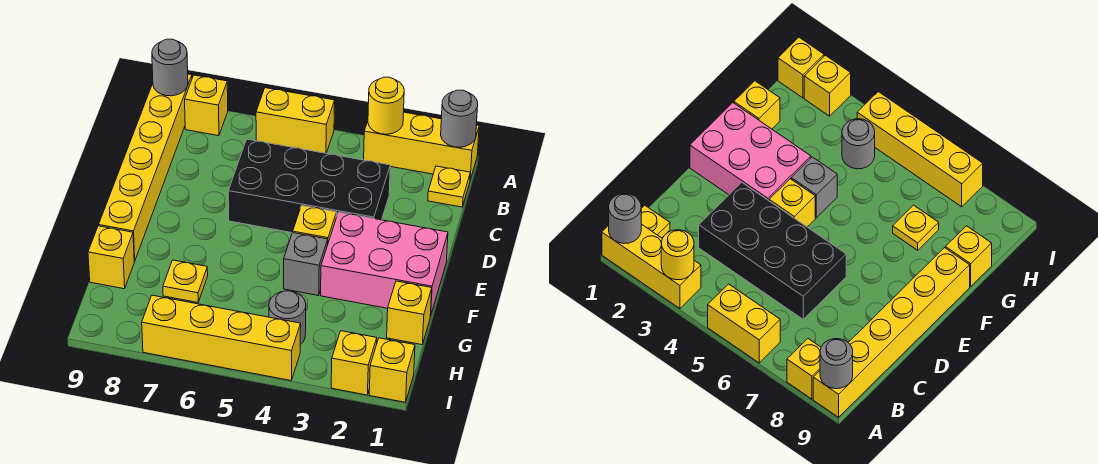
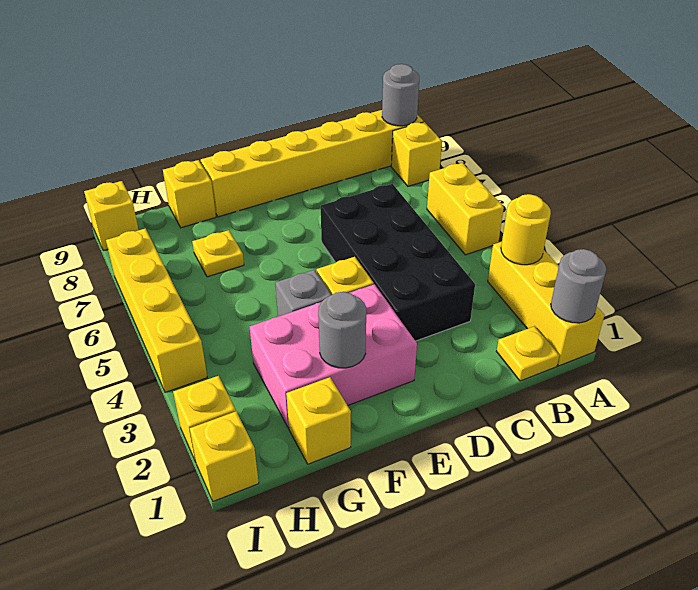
pink 2x3 brick [321,212,448,316] -> pink 2x3 brick turned to [250,284,417,428]
grey 1x1 round brick [269,291,306,345] -> grey 1x1 round brick moved to [318,292,366,368]
none -> yellow 1x1 brick [84,181,138,251]

